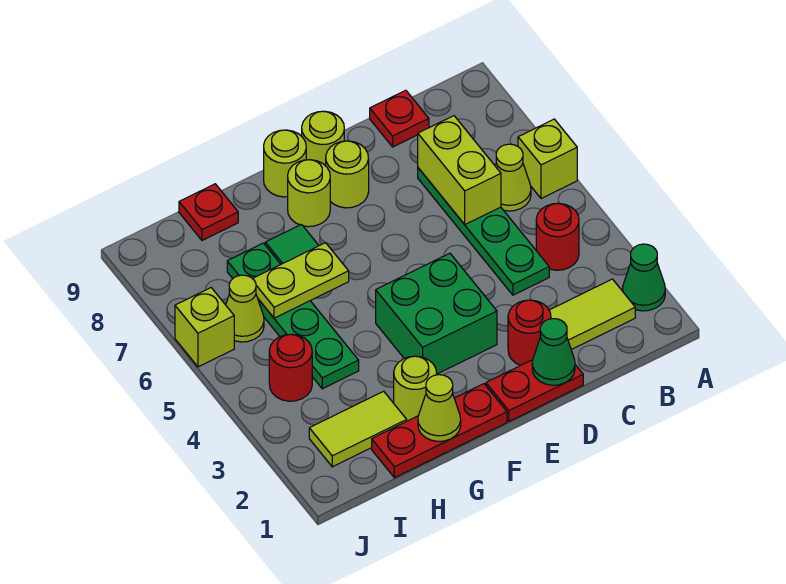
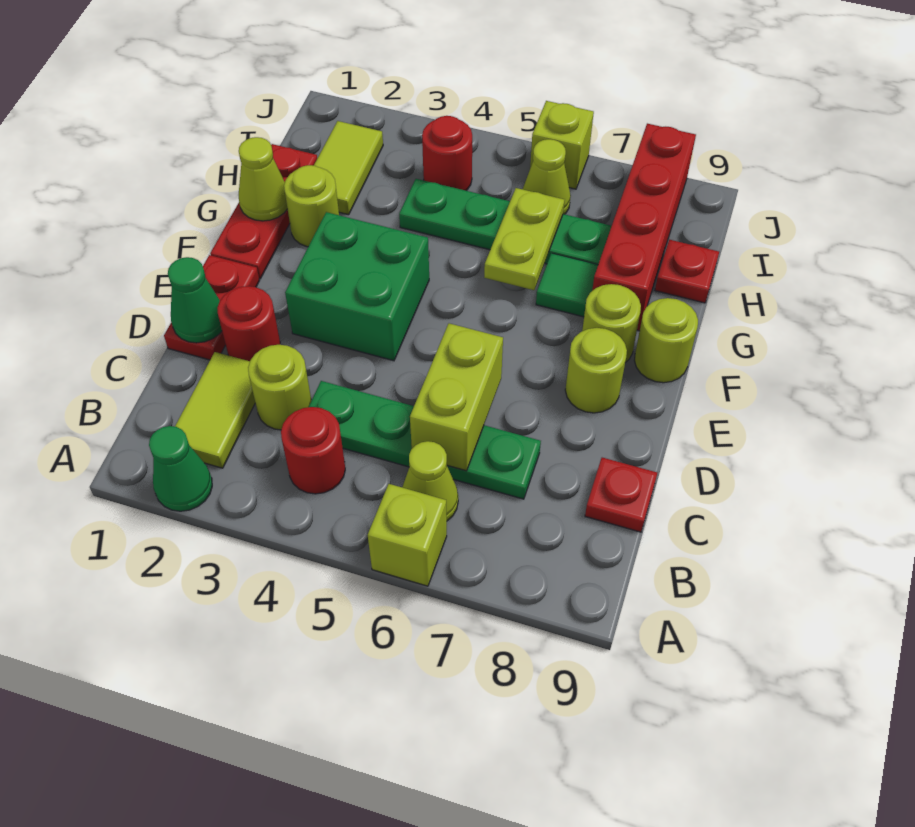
lime 1x2 brick [418,116,501,224] -> lime 1x2 brick turned to [410,323,503,471]
lime 1x1 round brick [302,111,344,166] -> lime 1x1 round brick moved to [248,345,311,430]
none -> red 1x4 brick [592,124,696,331]

